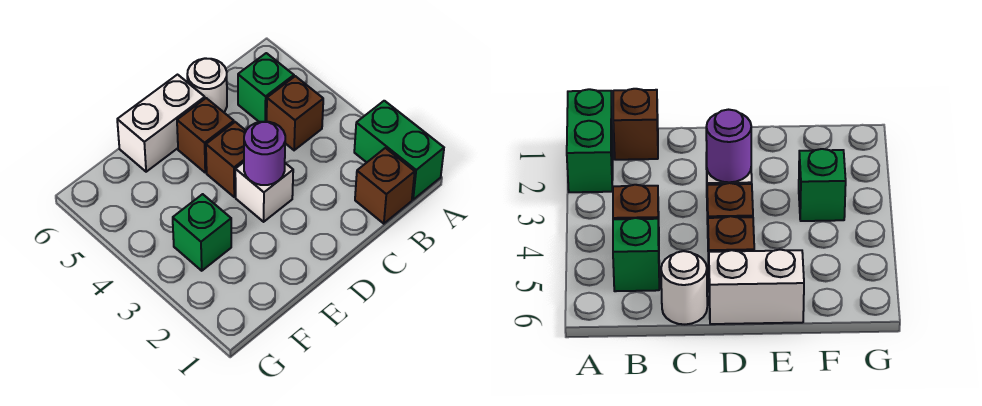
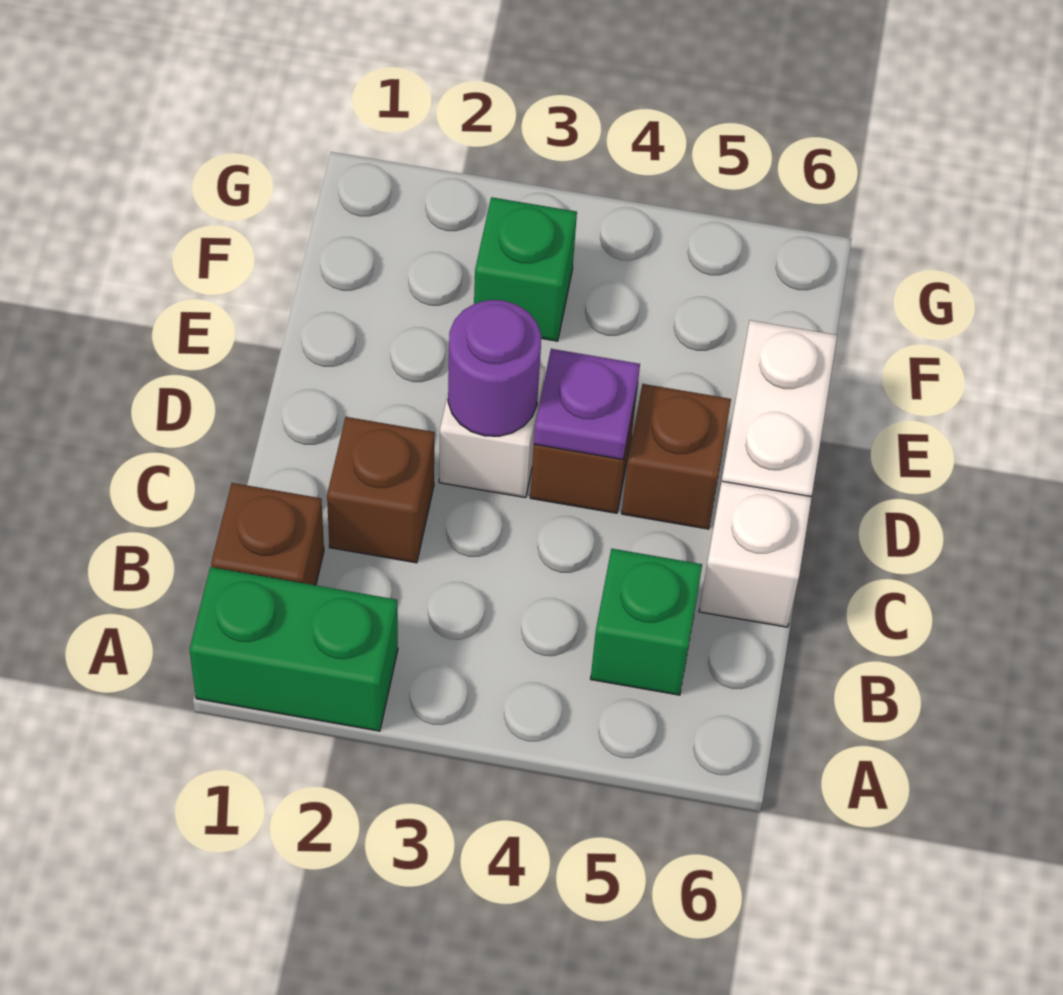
brown 1x1 brick [267,76,323,150] -> brown 1x1 brick moved to [327,417,435,563]
white 1x1 round brick [187,58,227,112] -> white 1x1 brick [699,481,812,627]
none -> purple 1x1 plate [534,349,640,460]

